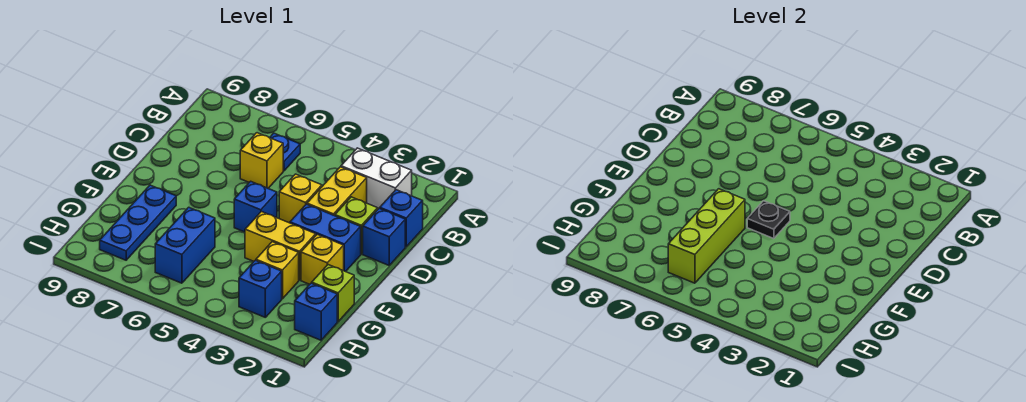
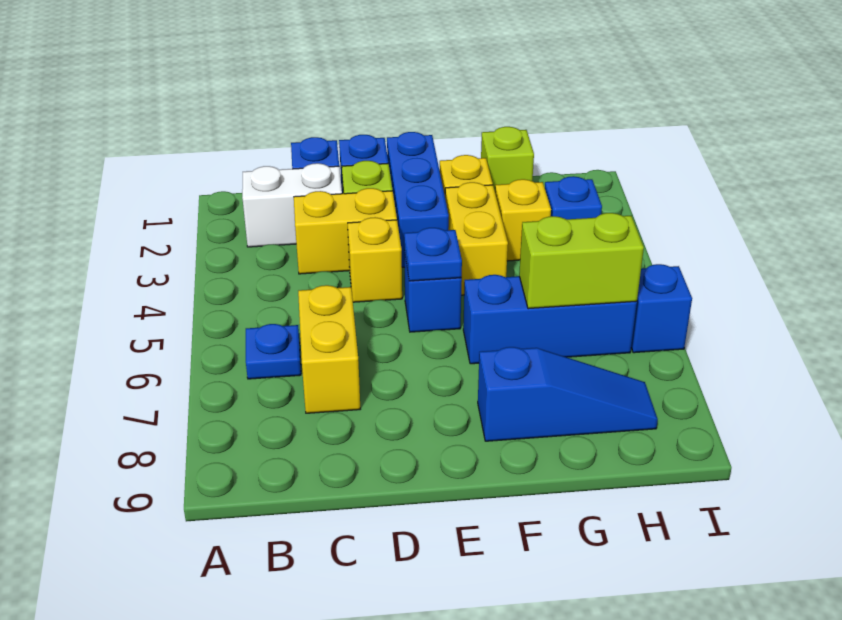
white 1x2 brick [341,148,412,209] -> white 1x2 brick turned to [242,163,342,247]
yellow 1x1 brick [240,133,283,188] -> yellow 1x2 brick [298,285,360,413]
blue 1x2 brick [290,204,361,272] -> blue 1x3 brick [387,132,449,267]
black 1x1 plate [747,201,790,239] -> blue 1x1 plate [404,228,462,281]
lime 1x3 brick [668,189,745,283] -> lime 1x2 brick [519,213,644,309]
blue 1x3 plate [100,185,176,260] -> blue 1x3 slope [478,347,658,441]
blue 1x2 brick [155,207,215,283] -> blue 1x3 brick [463,275,637,364]
blue 1x1 brick [295,283,337,340] -> blue 1x1 brick moved to [631,264,692,353]

